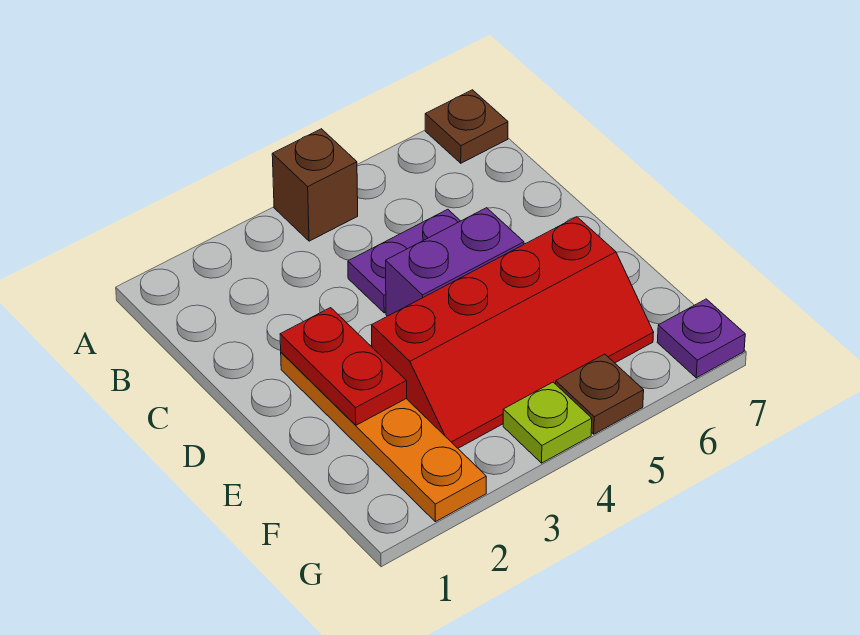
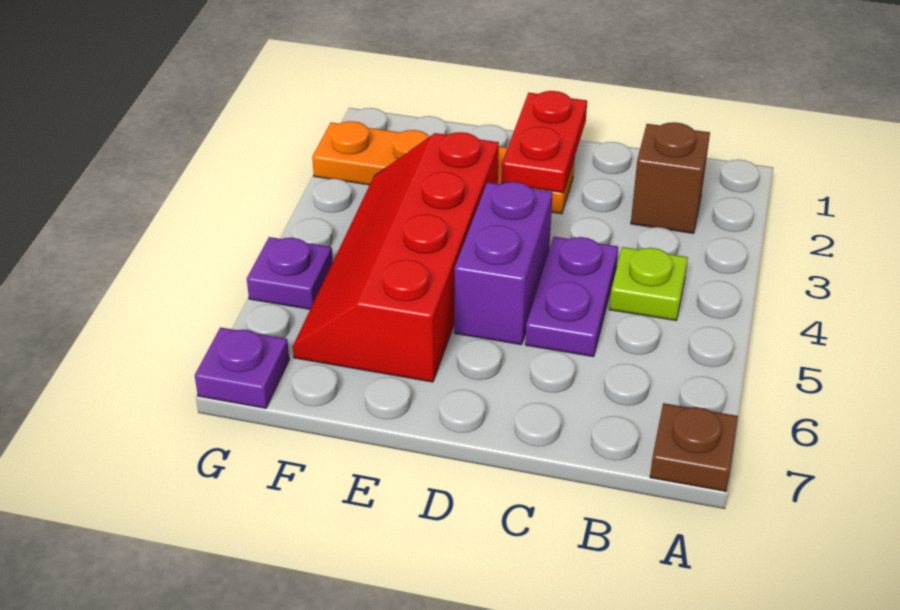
brown 1x1 brick [272,129,358,241] -> brown 1x1 brick moved to [631,122,710,234]
red 1x2 plate [280,308,407,425] -> red 1x2 plate turned to [502,91,587,193]
lime 1x1 plate [503,382,592,463] -> lime 1x1 plate moved to [609,247,688,321]
brown 1x1 plate [556,354,644,434] -> purple 1x1 plate [247,237,333,309]

